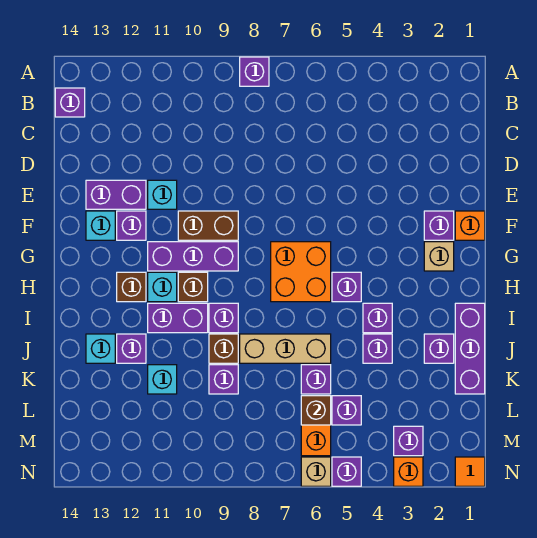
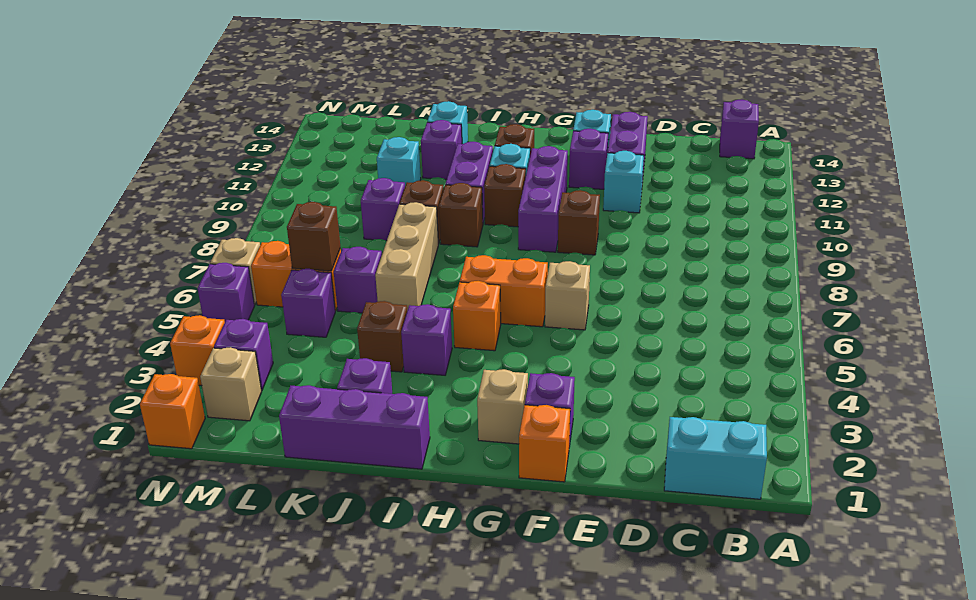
purple 1x1 brick [240,57,269,86] -> none
none -> cyan 1x2 brick [664,417,767,499]
none -> tan 1x1 brick [545,261,590,330]
brown 1x2 brick [178,211,238,240] -> brown 1x1 brick [558,190,600,255]
orange 2x2 brick [271,242,331,302] -> orange 1x2 brick [460,255,548,327]
purple 1x1 brick [332,272,361,302] -> orange 1x1 brick [453,281,501,351]
purple 1x1 brick [209,303,238,333] -> brown 1x1 brick [439,183,483,247]
purple 1x1 brick [363,334,392,363] -> brown 1x1 brick [357,301,407,372]
none -> tan 1x1 brick [200,347,262,421]
orange 1x1 tile [455,457,485,486] -> orange 1x1 brick [140,374,205,449]

